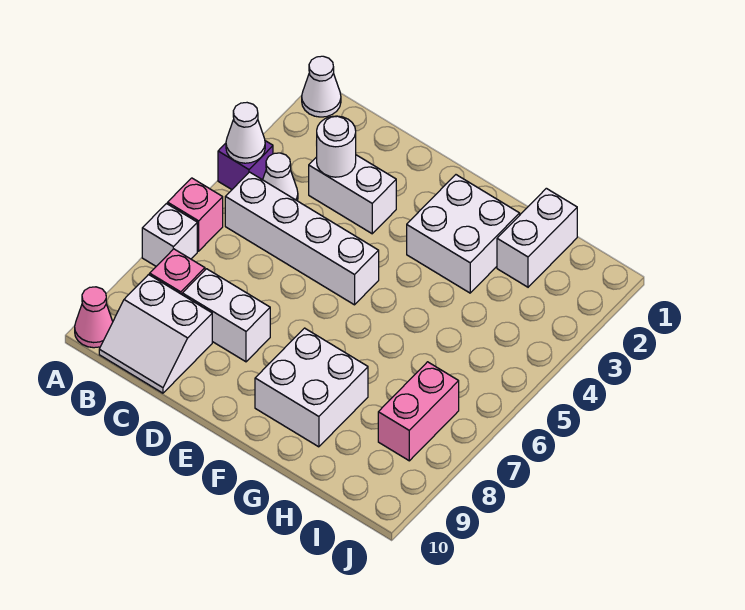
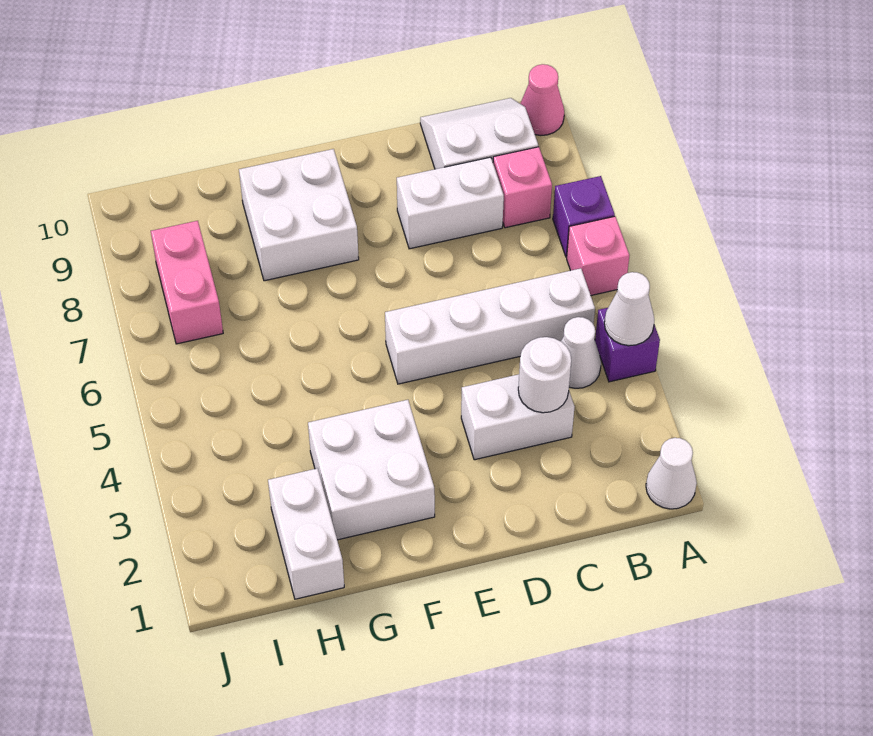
white 1x1 brick [142,204,197,266] -> purple 1x1 brick [553,176,615,257]

